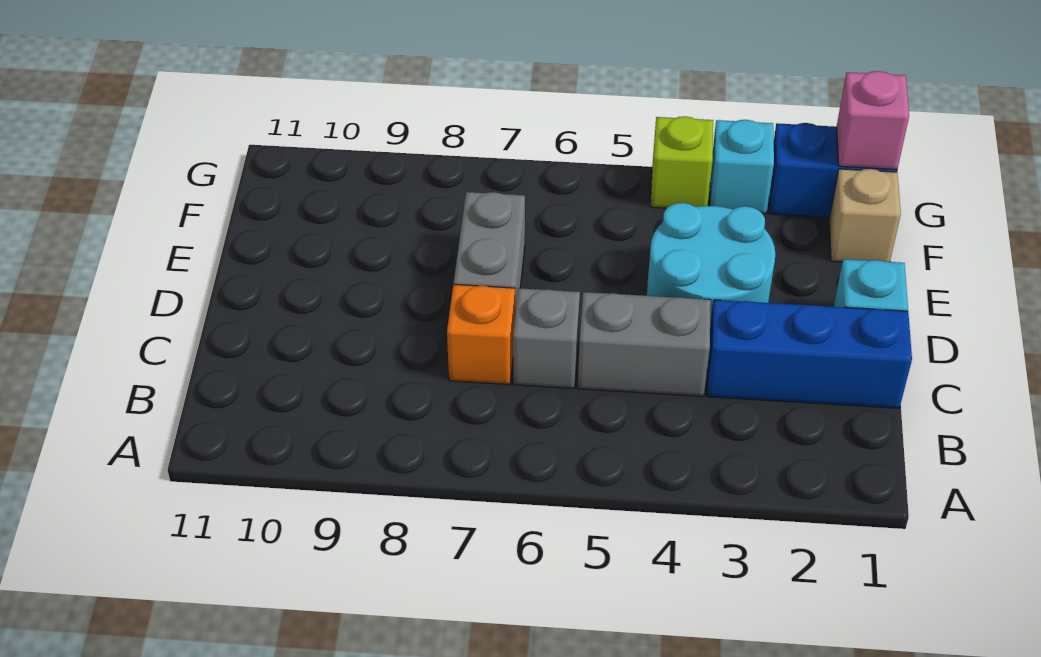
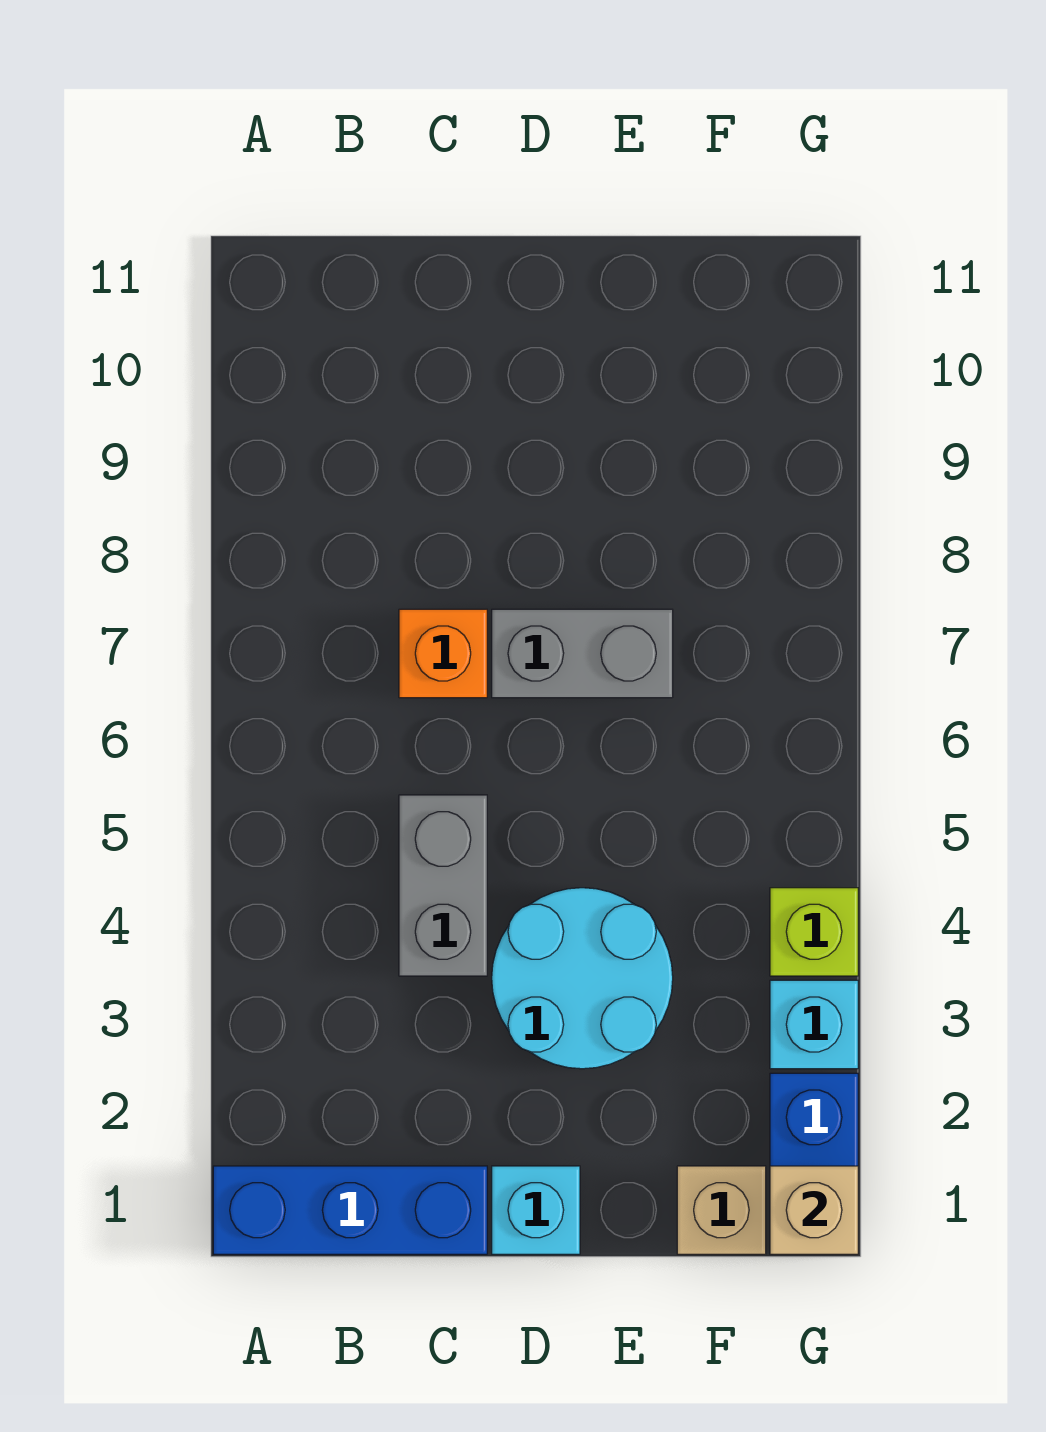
blue 1x3 brick [707,300,912,408] -> blue 1x3 brick turned to [213,1166,487,1254]
grey 1x1 brick [513,288,580,388] -> none
pink 1x1 brick [837,71,909,169] -> tan 1x1 brick [770,1166,858,1254]

